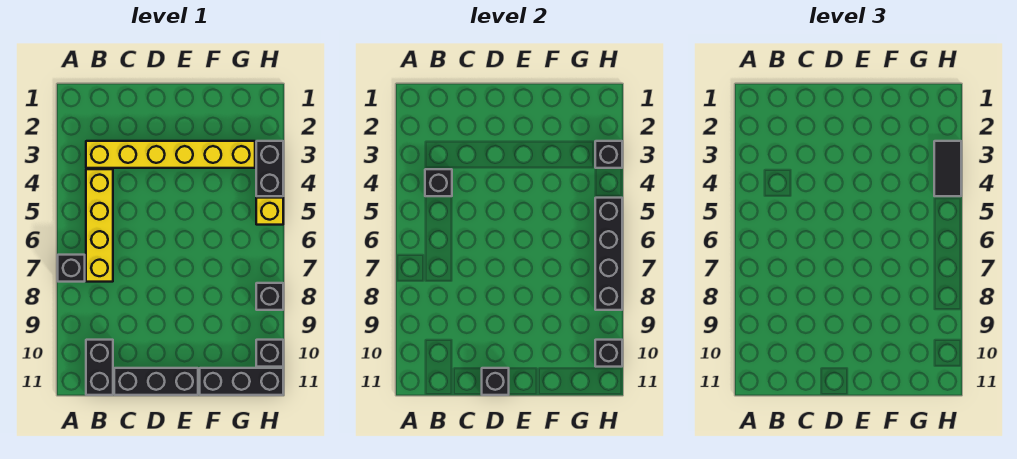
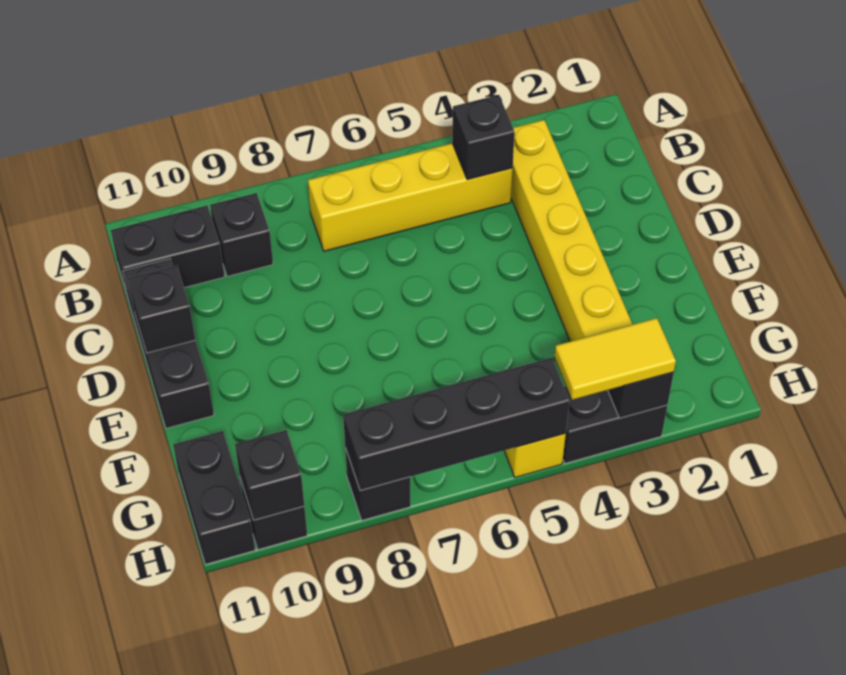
black 1x1 brick [58,255,85,282] -> black 1x1 brick moved to [210,193,273,276]
black 1x3 brick [200,368,283,395] -> black 1x2 brick [173,431,255,565]
black 1x2 tile [934,141,961,196] -> yellow 1x2 tile [555,318,676,400]

